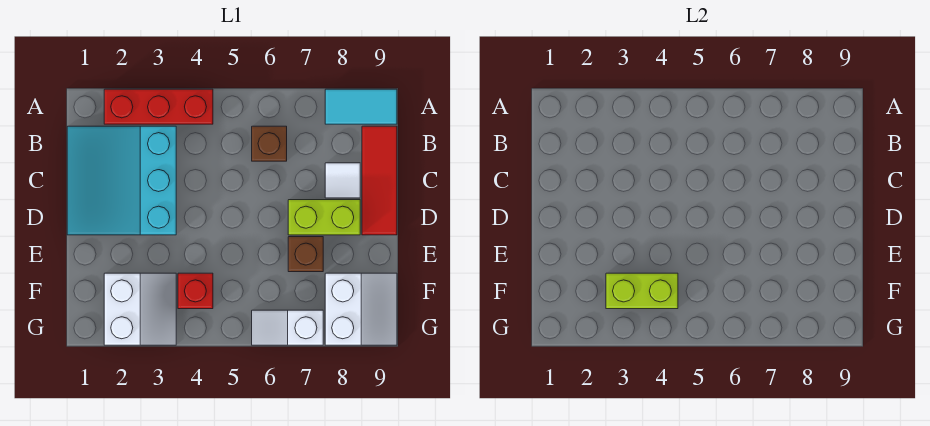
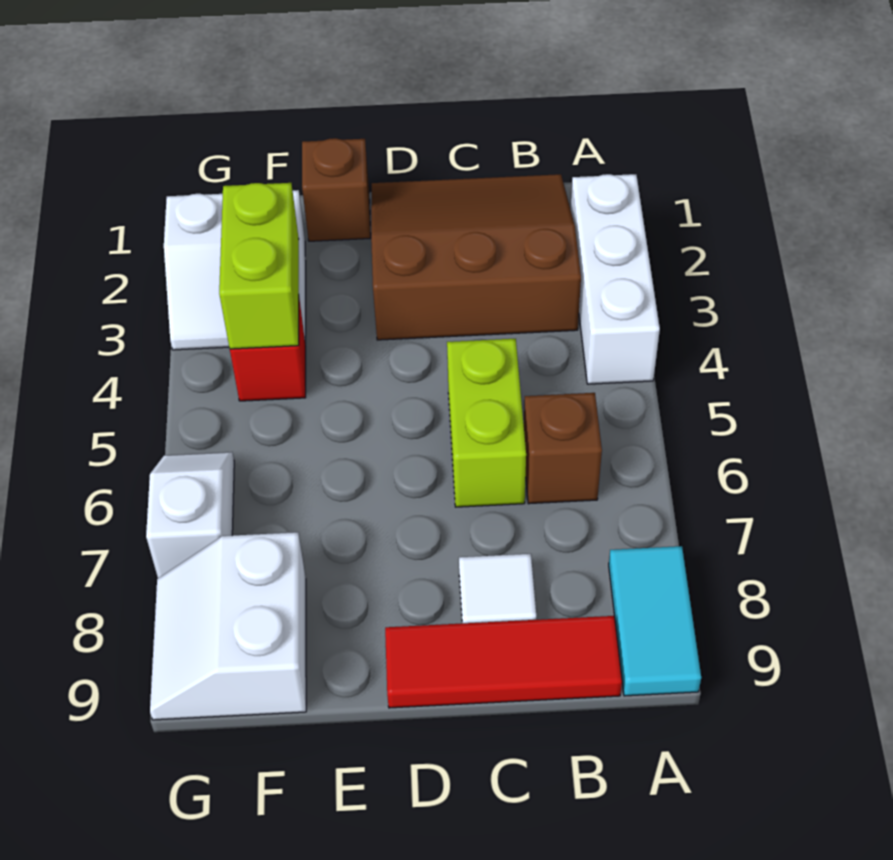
red 1x3 brick [104,89,213,124] -> white 1x3 brick [571,174,660,384]
cyan 3x3 slope [67,126,176,235] -> brown 3x3 slope [371,174,581,340]
lime 1x2 brick [288,200,360,235] -> lime 1x2 brick moved to [447,339,526,507]
brown 1x1 brick [288,237,323,272] -> brown 1x1 brick moved to [302,138,371,241]
white 2x2 slope [325,273,397,345] -> white 2x2 slope turned to [150,532,306,720]

